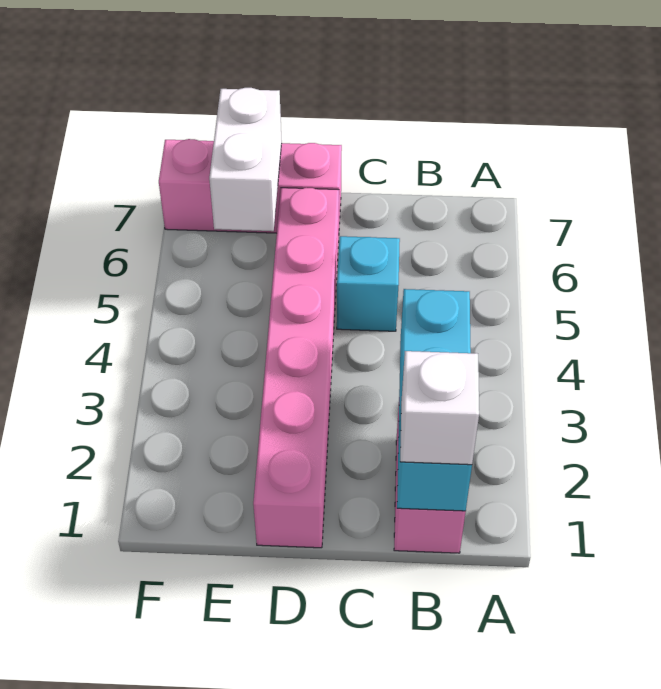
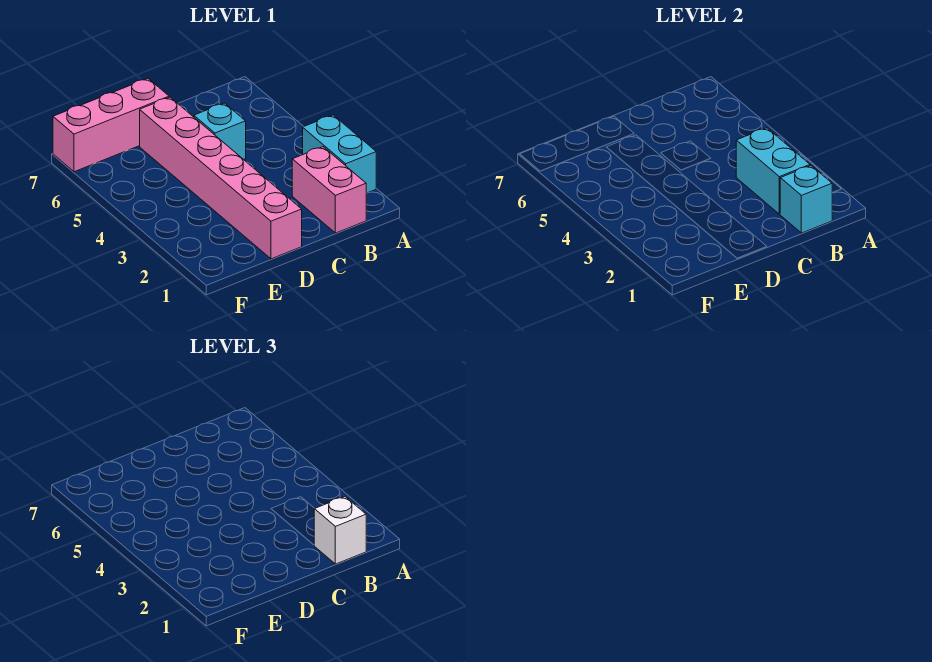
none -> cyan 1x2 brick [303,115,376,193]
white 1x2 brick [209,88,282,231] -> none

